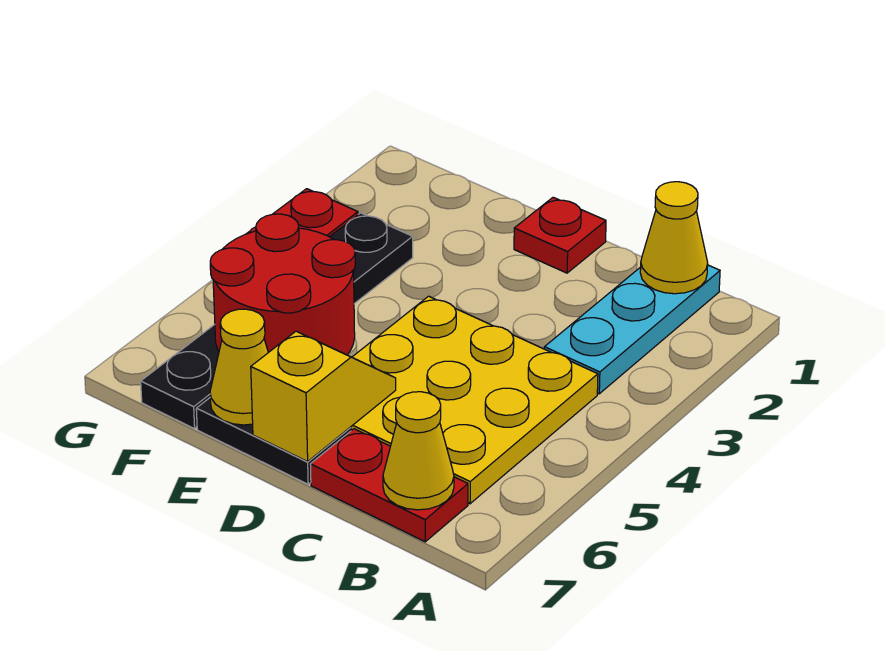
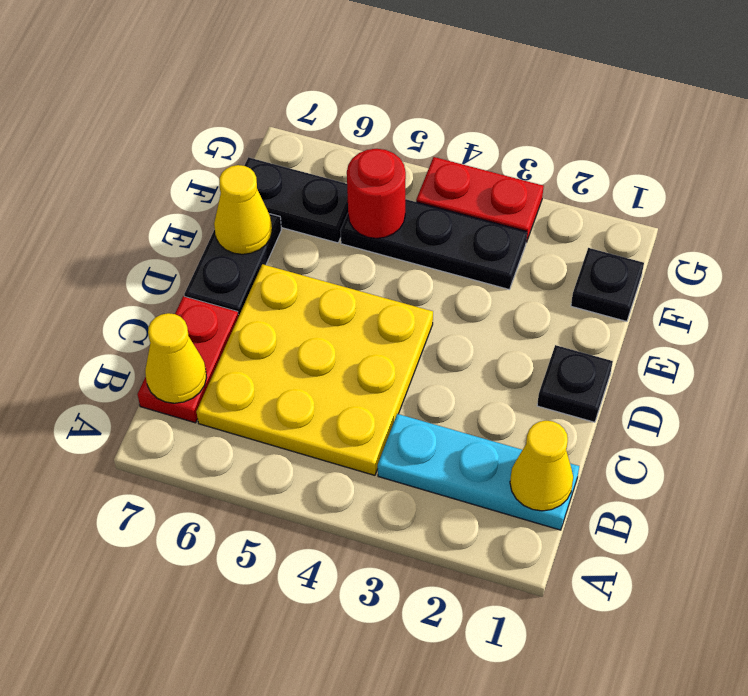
red 1x1 plate [514,197,606,273] -> black 1x1 plate [537,345,613,422]
yellow 1x2 slope [251,331,396,461] -> none
red 2x2 round brick [210,214,355,355] -> red 1x1 round brick [347,149,406,238]
none -> black 1x1 plate [571,248,644,321]

